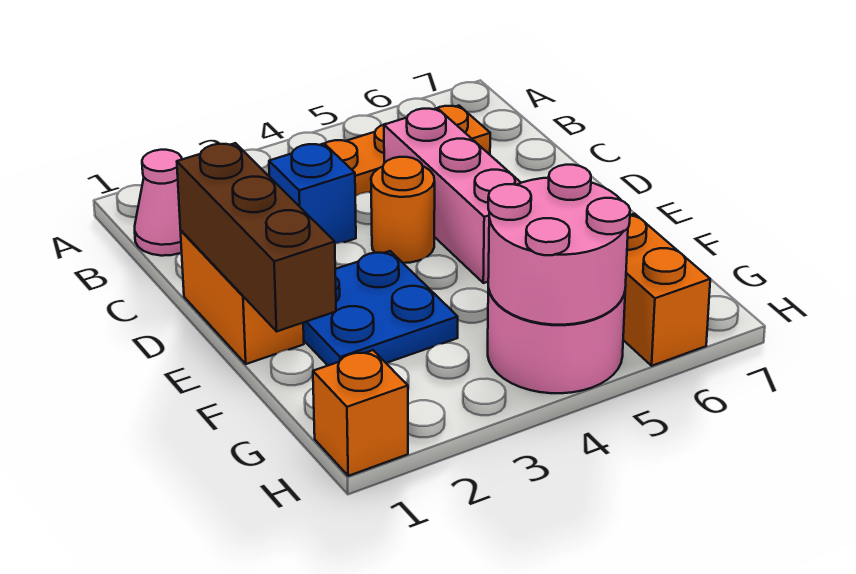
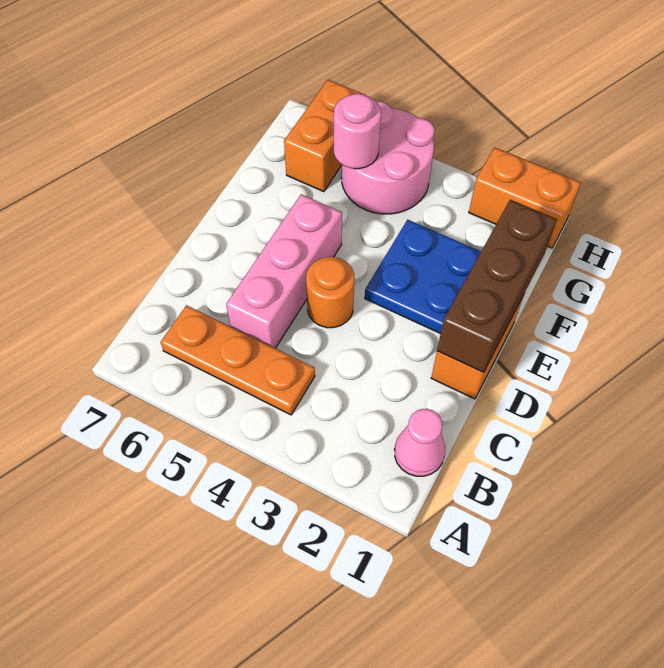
blue 1x1 brick [269,144,356,244] -> none
pink 2x2 round brick [488,165,630,325] -> pink 1x1 round brick [334,94,381,169]
orange 1x1 brick [313,350,408,476] -> orange 1x2 brick [469,147,581,248]

